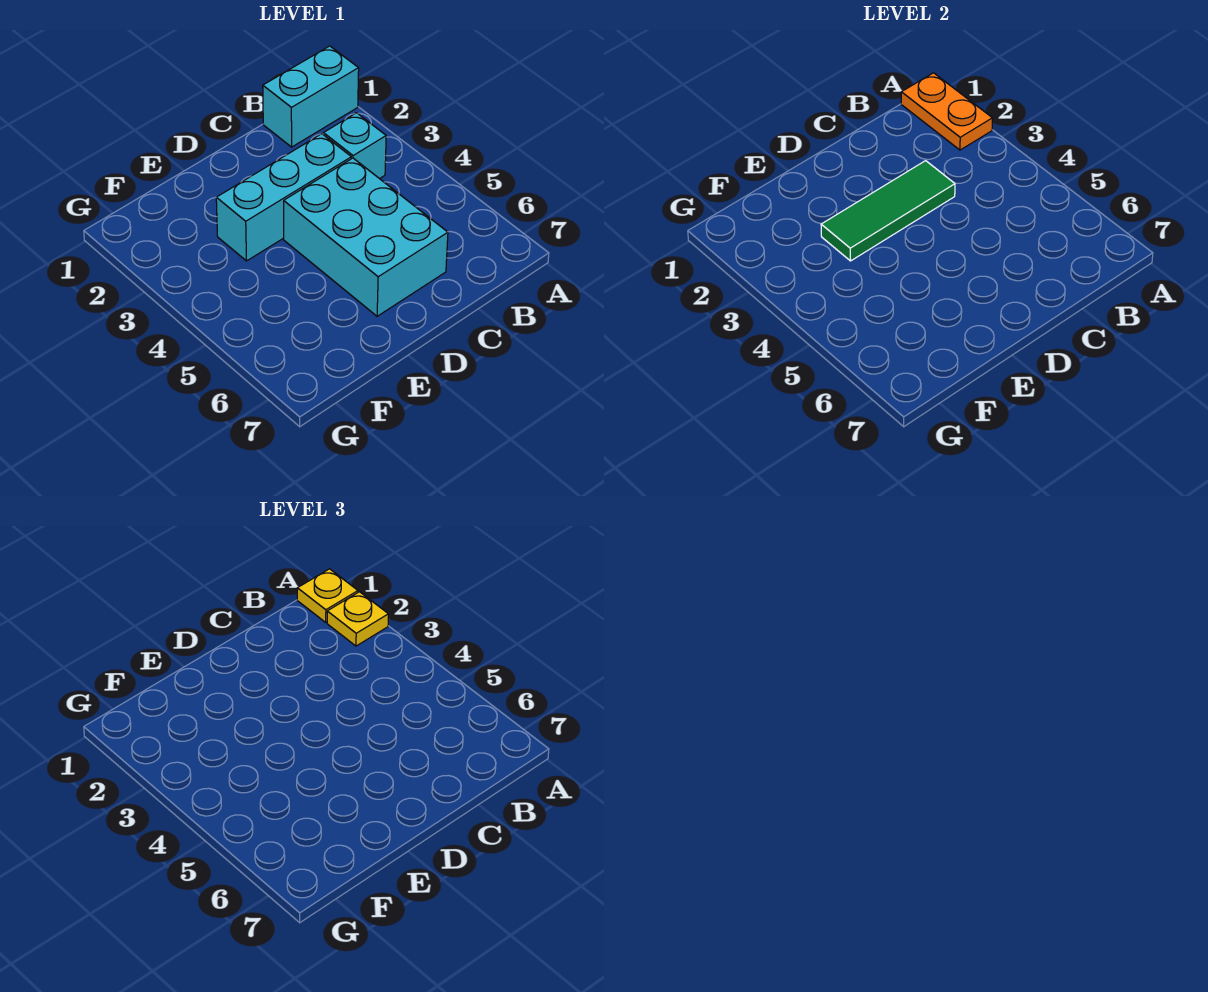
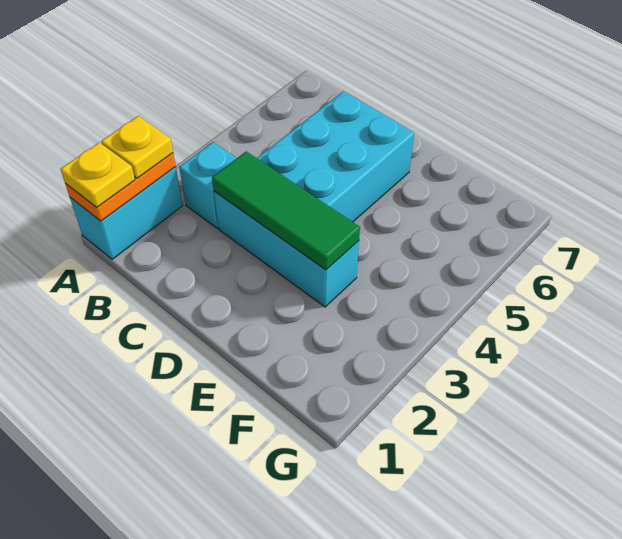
cyan 1x2 brick [263,46,359,147] -> cyan 1x2 brick turned to [70,167,183,259]

